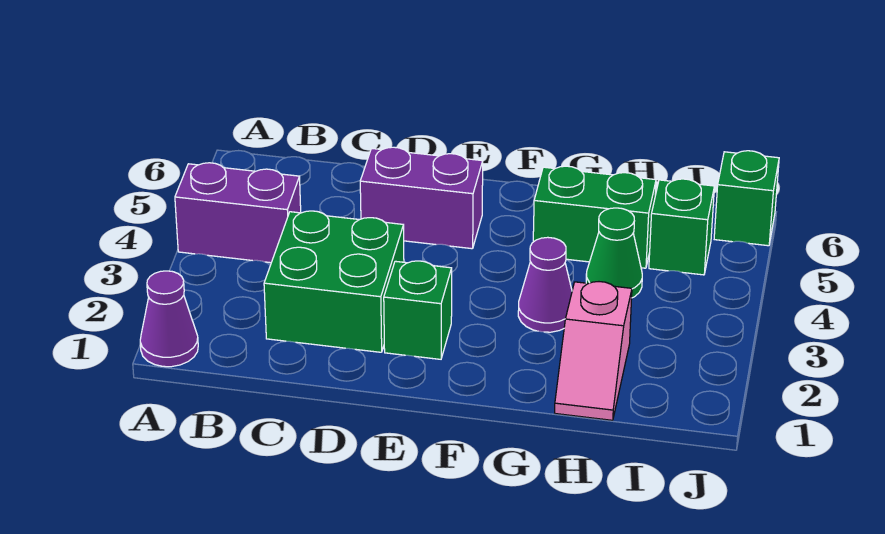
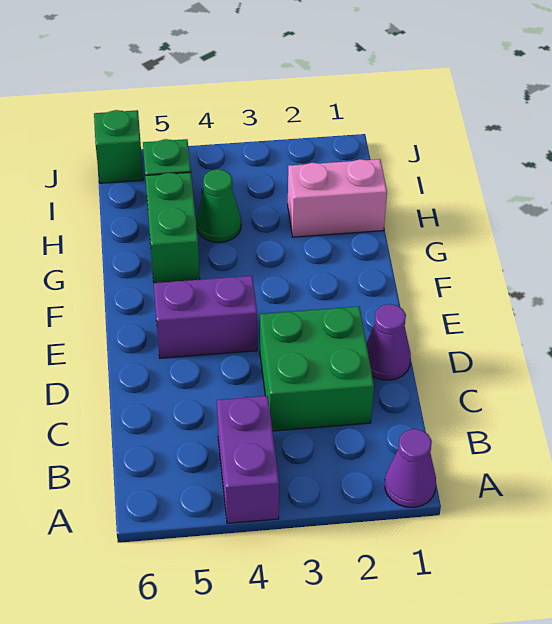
purple 1x2 brick [360,147,483,249] -> purple 1x2 brick turned to [154,276,257,358]
green 1x1 brick [384,261,452,359] -> none
purple 1x1 cone [518,237,572,332] -> purple 1x1 cone moved to [366,304,411,380]
pink 1x2 slope [555,282,632,420] -> pink 1x2 brick [288,159,387,237]

